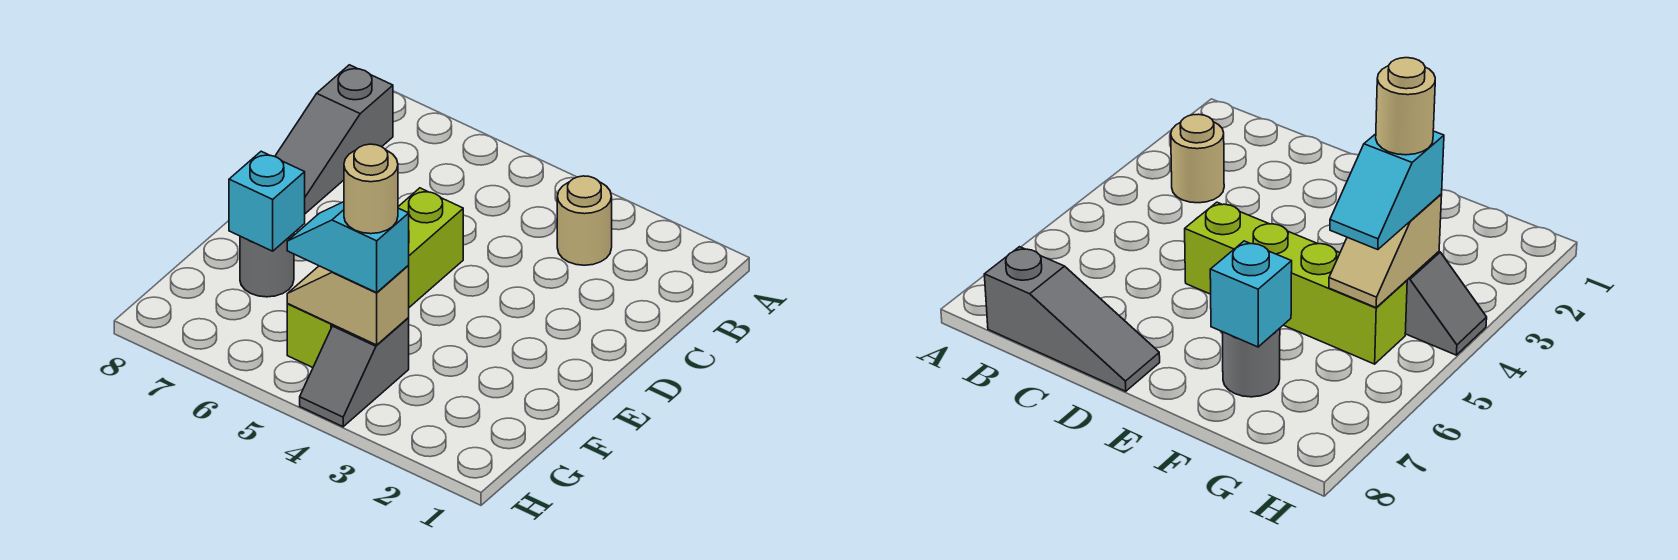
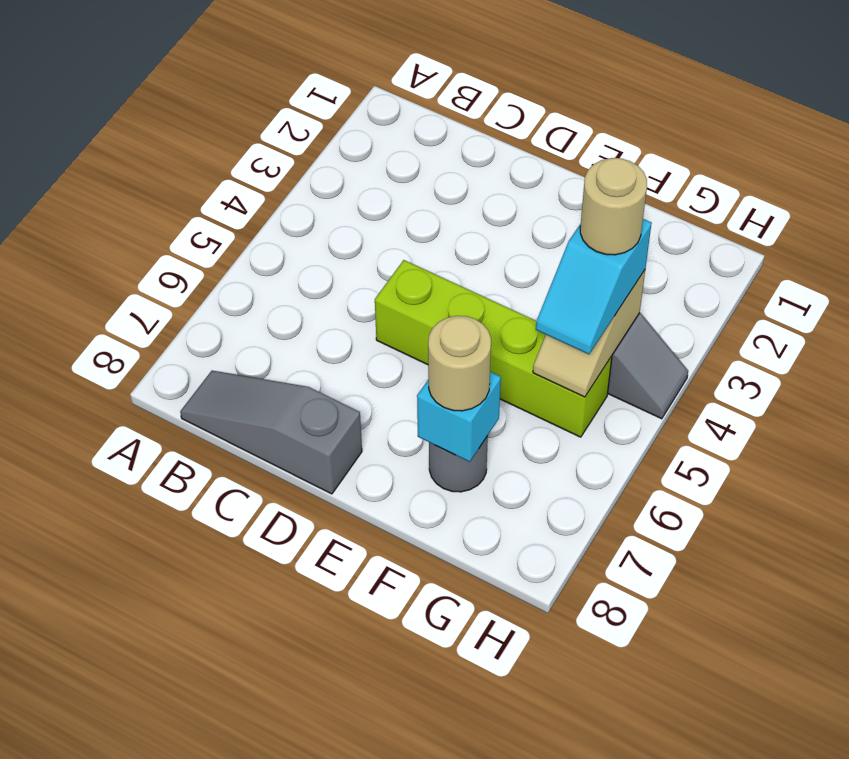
tan 1x1 round brick [557,176,612,265] -> tan 1x1 round brick moved to [428,316,491,411]
grey 1x3 slope [275,65,393,214] -> grey 1x3 slope turned to [180,371,362,494]

